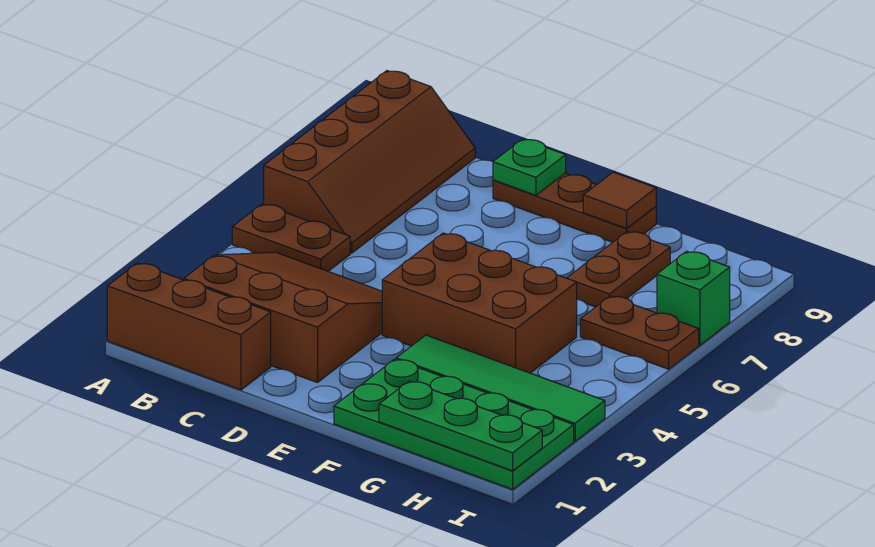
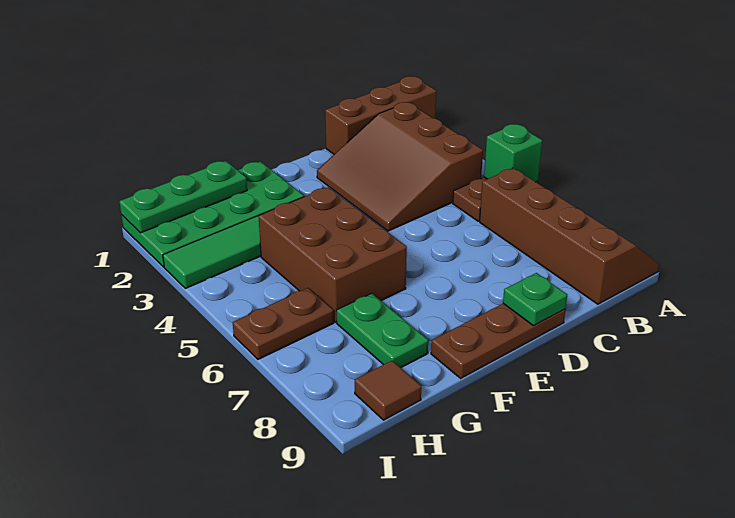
brown 2x4 slope [264,71,475,253] -> brown 2x4 slope turned to [480,168,659,304]
brown 3x3 slope [184,252,382,383] -> brown 3x3 slope turned to [317,102,483,231]
brown 2x3 brick [382,233,577,373] -> brown 2x3 brick turned to [258,187,407,322]
brown 1x1 tile [583,172,656,229] -> brown 1x1 tile moved to [355,361,421,420]
brown 1x2 plate [567,231,670,307] -> green 1x2 plate [336,293,428,368]
green 1x1 brick [657,251,730,345] -> green 1x1 brick moved to [484,124,542,182]

